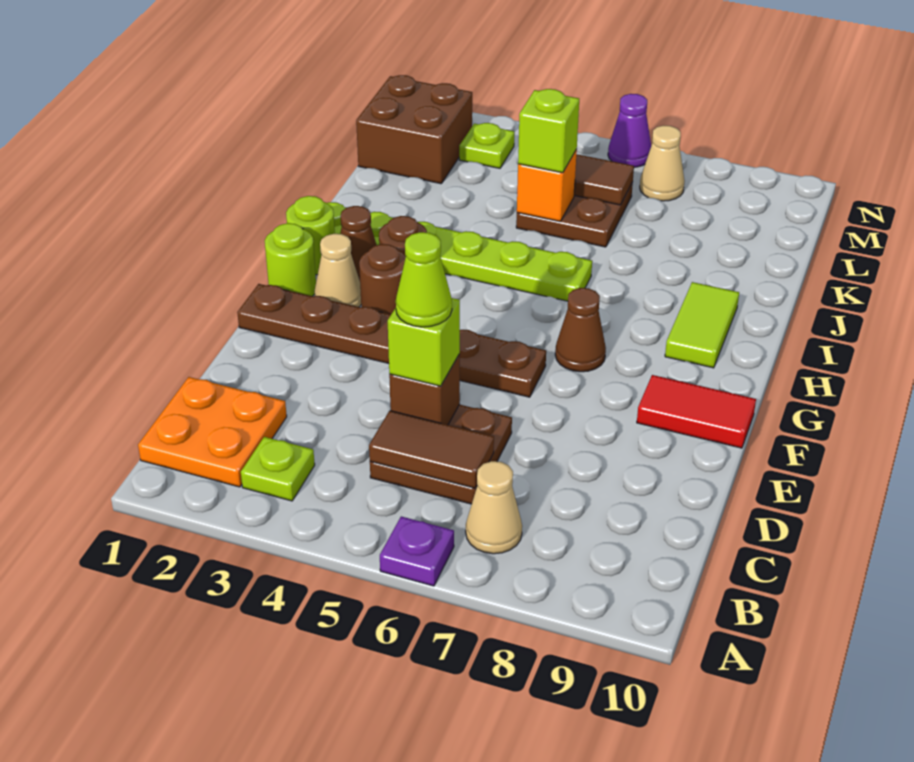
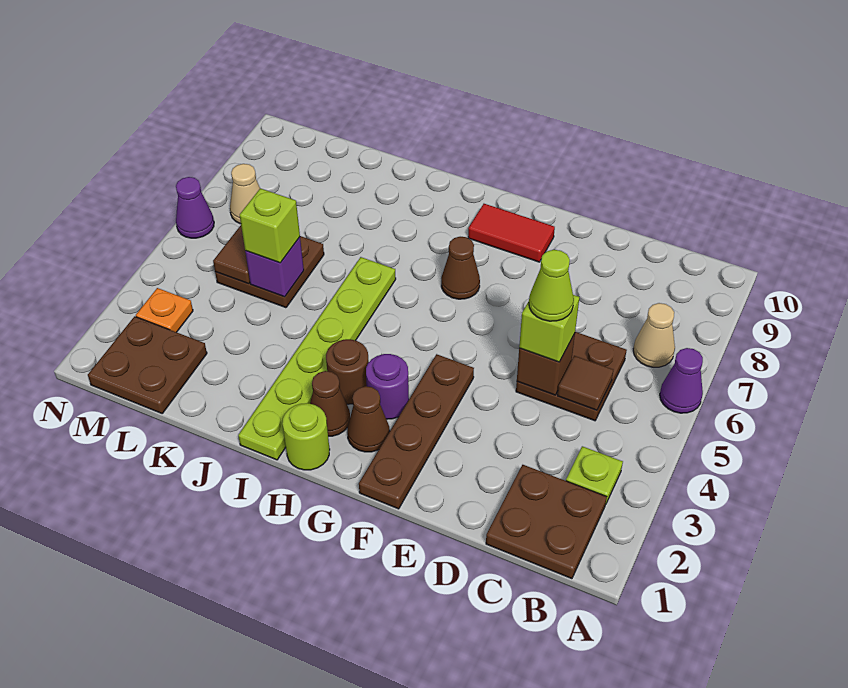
purple 1x1 plate [380,516,454,586] -> purple 1x1 cone [660,348,703,413]
orange 2x2 plate [138,377,287,487] -> brown 2x2 plate [486,465,607,579]
brown 1x2 tile [369,410,494,488] -> brown 1x1 tile [558,356,613,410]
brown 1x6 plate [237,284,546,397] -> brown 1x4 plate [359,354,474,509]
red 1x2 tile [637,375,756,448] -> red 1x2 tile turned to [468,204,555,262]
lime 1x1 round brick [265,223,316,296] -> none
tan 1x1 cone [314,234,361,307] -> brown 1x1 cone [347,386,390,452]
brown 1x1 round brick [359,244,406,314] -> purple 1x1 round brick [366,354,409,419]
lime 1x2 tile [665,282,739,368] -> none
orange 1x1 brick [517,150,577,221] -> purple 1x1 brick [245,237,304,297]
brown 2x2 brick [356,75,472,184] -> brown 2x2 plate [88,316,207,413]
lime 1x1 plate [459,123,514,168] -> orange 1x1 plate [136,288,193,332]

